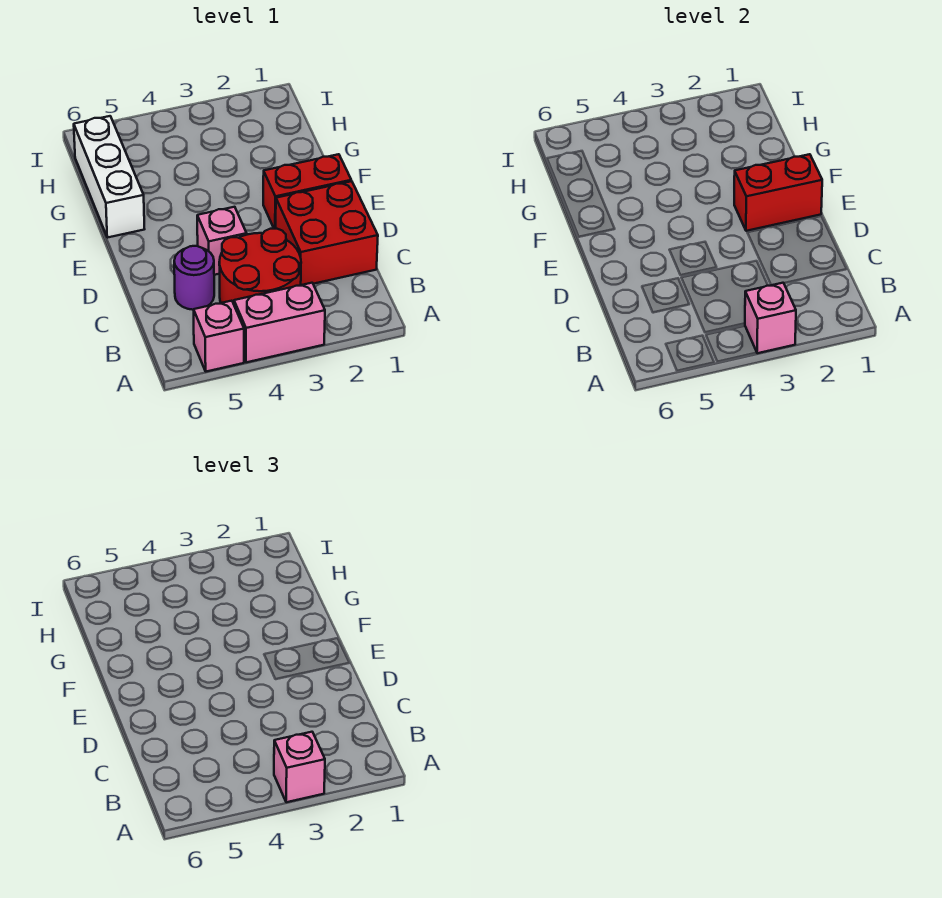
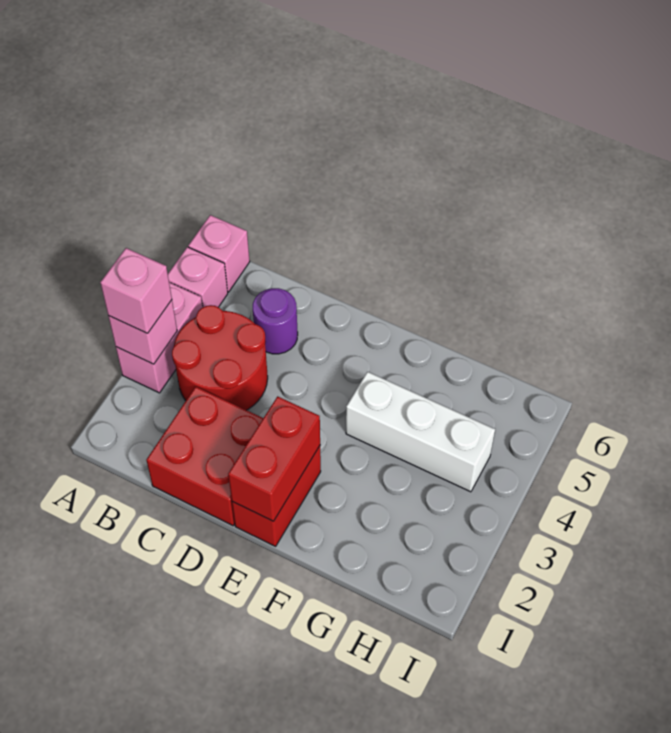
pink 1x1 brick [197,207,247,275] -> pink 1x1 brick moved to [188,215,250,292]
white 1x3 brick [74,116,144,238] -> white 1x3 brick moved to [346,372,495,492]

